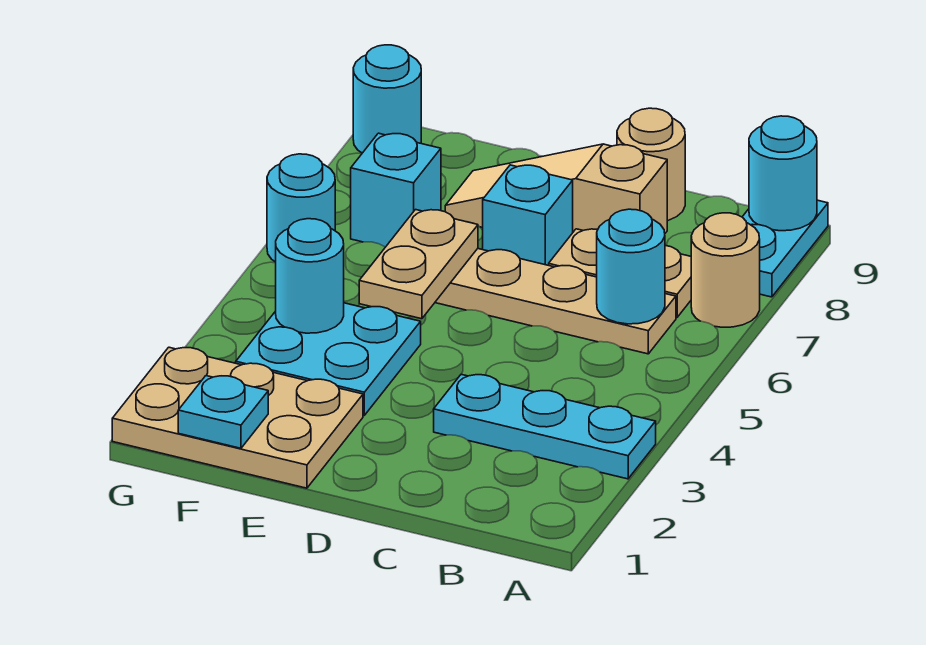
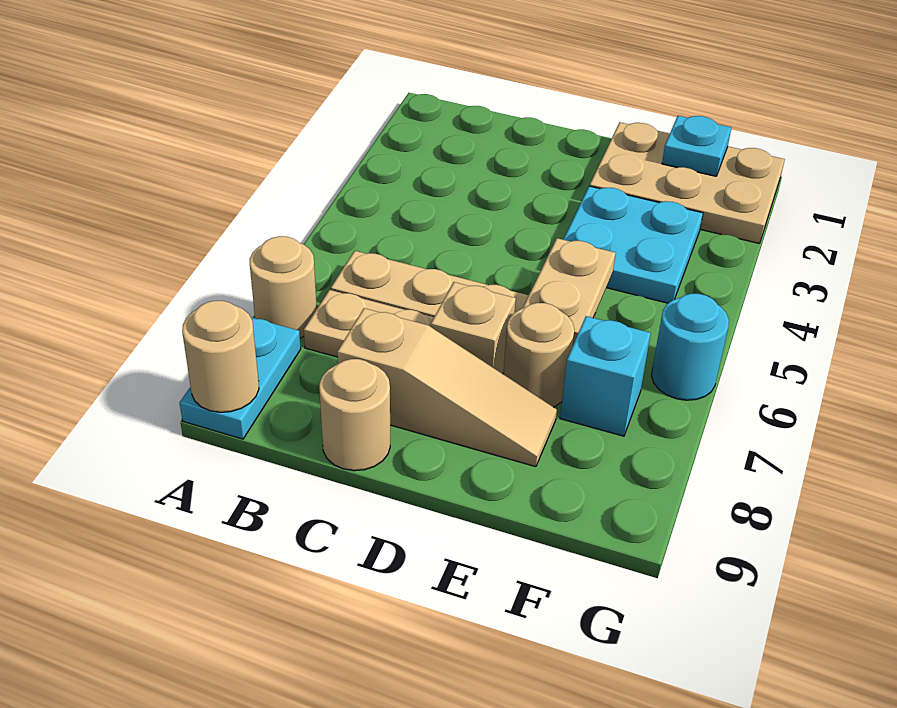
cyan 1x3 plate [434,374,656,479] -> none
cyan 1x1 round brick [749,116,817,231] -> tan 1x1 round brick [182,301,259,412]
cyan 1x1 round brick [597,209,665,324] -> none
cyan 1x1 brick [483,165,573,265] -> tan 1x1 brick [431,282,516,374]
none -> tan 1x1 round brick [503,303,574,407]
cyan 1x1 round brick [276,219,344,333] -> none
cyan 1x1 round brick [353,45,421,153] -> none

